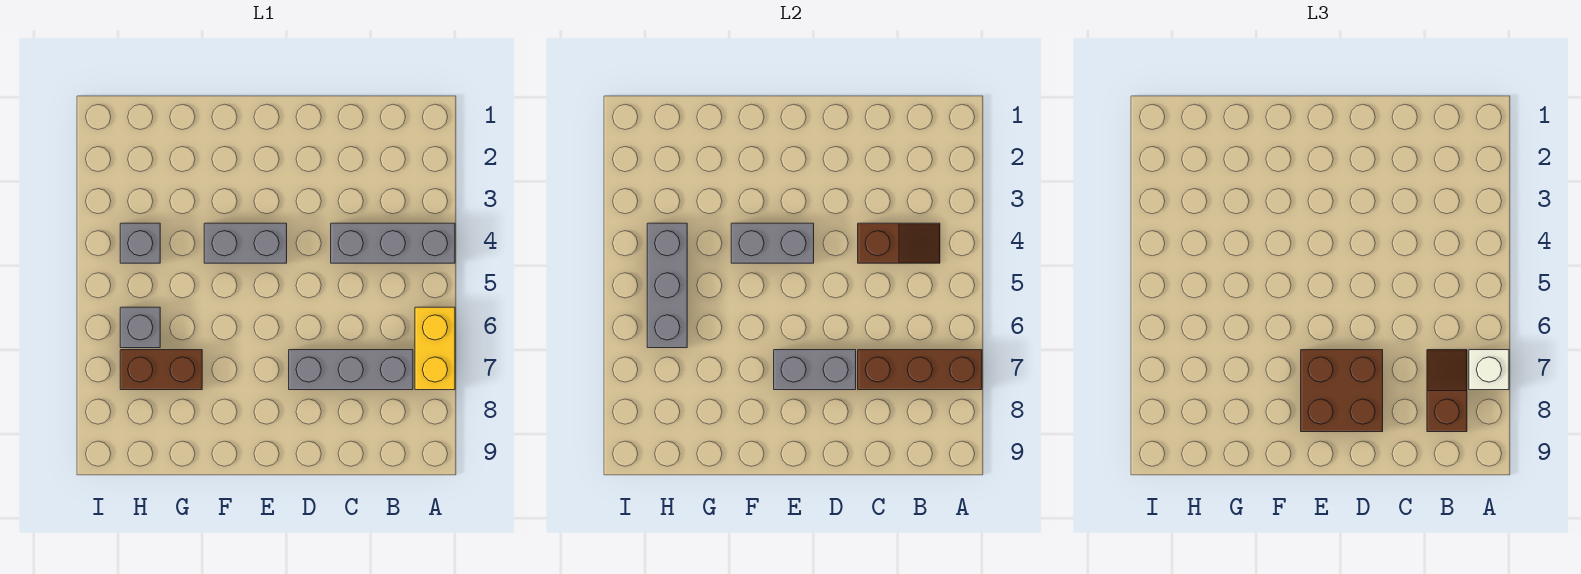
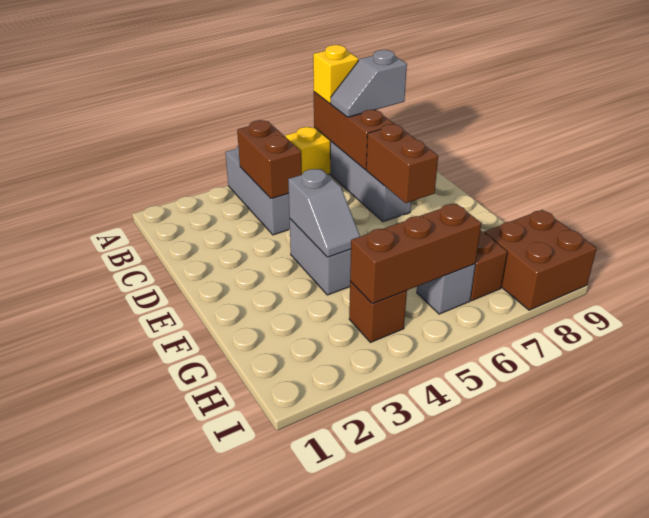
white 1x1 brick [1469,350,1509,390] -> yellow 1x1 brick [313,45,358,103]
brown 1x2 slope [858,223,940,263] -> brown 1x2 brick [237,120,302,199]
brown 1x2 slope [1427,350,1467,432] -> grey 1x2 slope [331,50,407,117]
grey 1x2 brick [774,350,856,390] -> brown 1x2 brick [366,124,438,203]
brown 2x2 brick [1301,350,1383,432] -> brown 2x2 brick moved to [484,210,597,310]
grey 1x2 brick [731,223,814,263] -> grey 1x2 slope [288,169,360,257]
grey 1x1 brick [120,223,160,263] -> brown 1x1 brick [349,282,407,343]
grey 1x3 brick [647,223,687,348] -> brown 1x3 brick [350,203,481,304]

